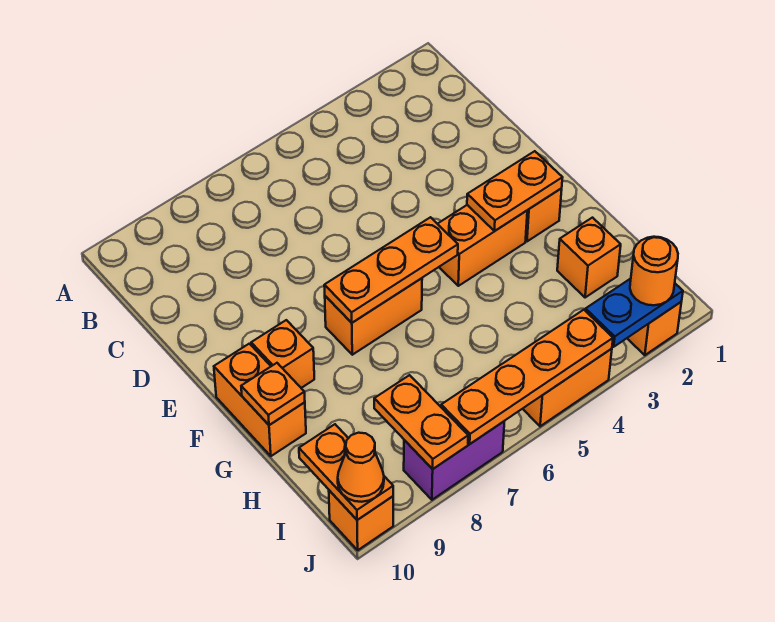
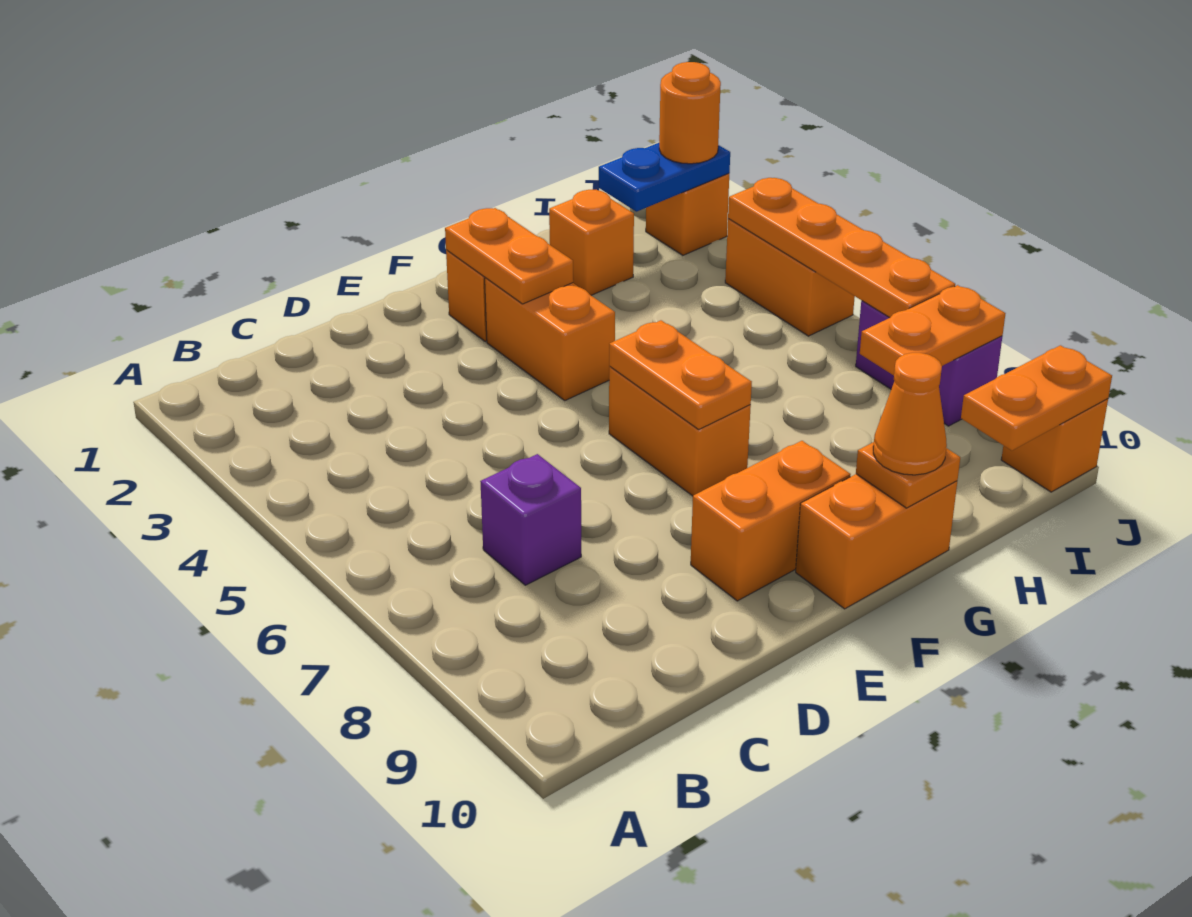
none -> purple 1x1 brick [480,454,581,585]
orange 1x3 plate [324,217,458,323] -> orange 1x2 plate [609,320,752,429]
orange 1x1 brick [251,320,314,388] -> orange 1x2 brick [691,441,851,601]
blue 1x2 plate [585,279,683,347] -> blue 1x2 plate turned to [599,143,730,212]
orange 1x1 cone [338,433,384,502] -> orange 1x1 cone moved to [873,353,947,475]

